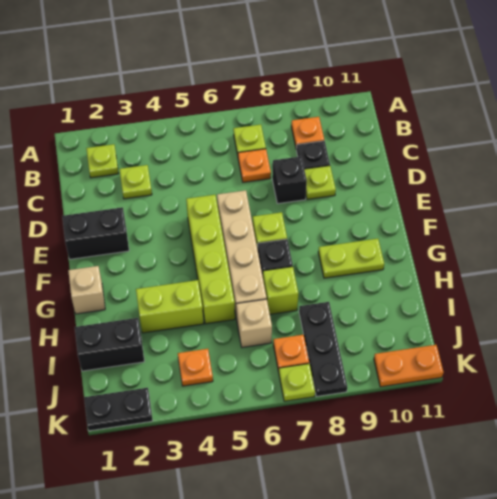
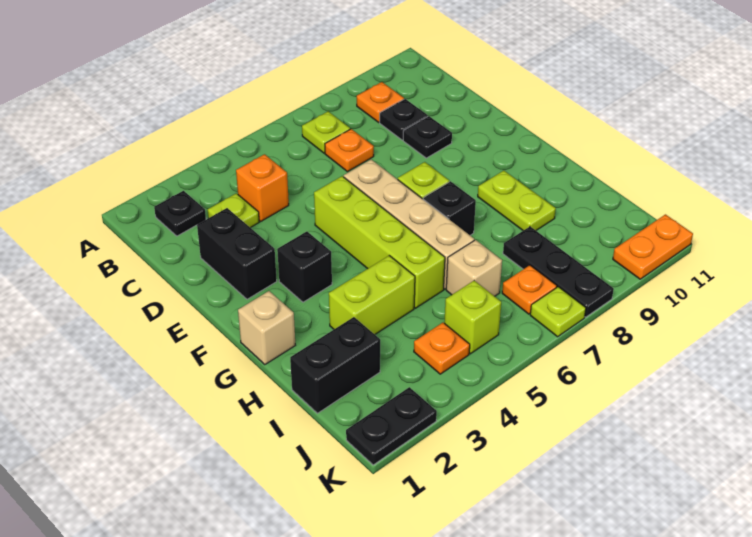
lime 1x1 plate [86,144,119,178] -> black 1x1 plate [154,191,206,236]
none -> orange 1x1 brick [236,154,289,221]
black 1x1 brick [272,156,307,204] -> black 1x1 brick moved to [277,232,332,302]
lime 1x1 plate [304,166,336,199] -> black 1x1 plate [403,116,452,158]
black 1x2 brick [62,207,129,259] -> black 1x2 brick turned to [197,208,277,299]
lime 1x2 plate [318,239,384,278] -> lime 1x2 plate turned to [478,171,556,231]
lime 1x1 brick [263,267,298,314] -> lime 1x1 brick moved to [444,281,501,354]

